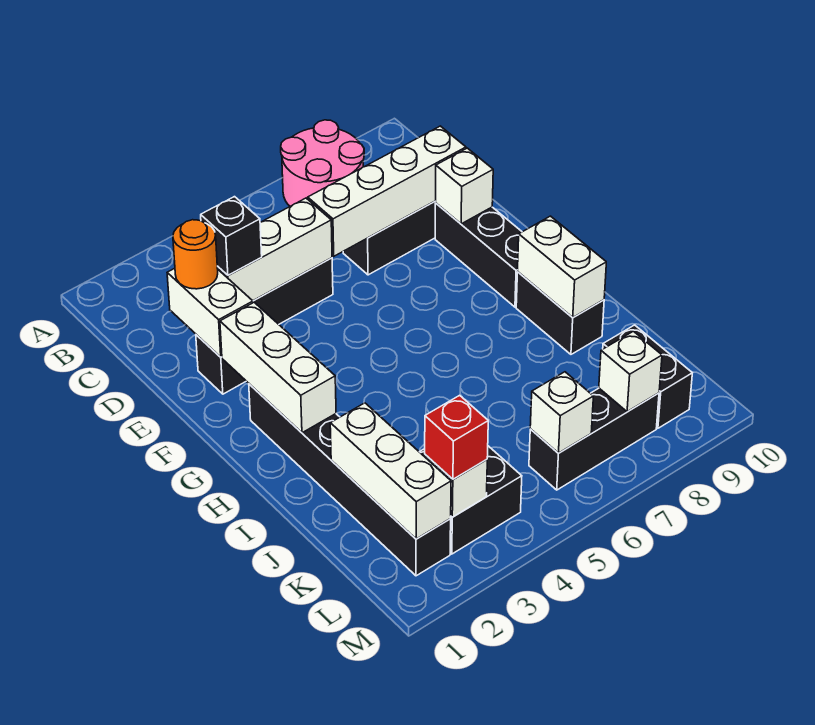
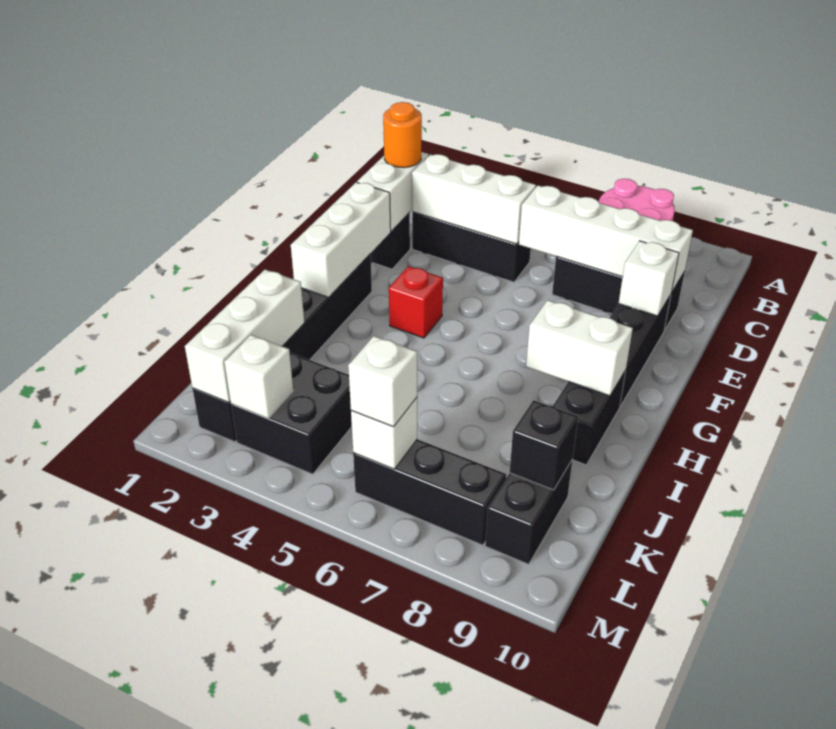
black 1x1 brick [201,197,262,275] -> black 1x1 brick moved to [510,400,578,490]
white 1x2 brick [518,216,606,318] -> white 1x2 brick turned to [526,300,633,396]
red 1x1 brick [425,395,488,479] -> red 1x1 brick moved to [389,266,443,338]
white 1x1 brick [599,331,662,412] -> white 1x1 brick moved to [348,336,417,427]

